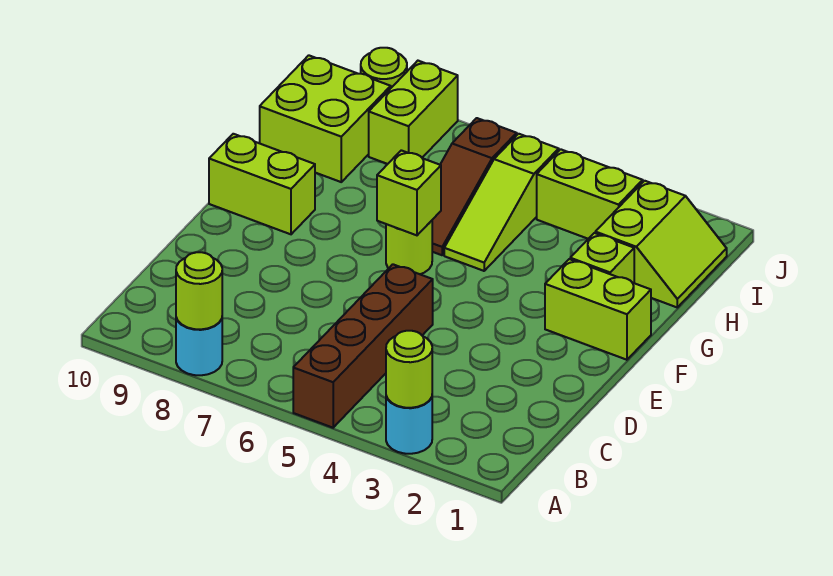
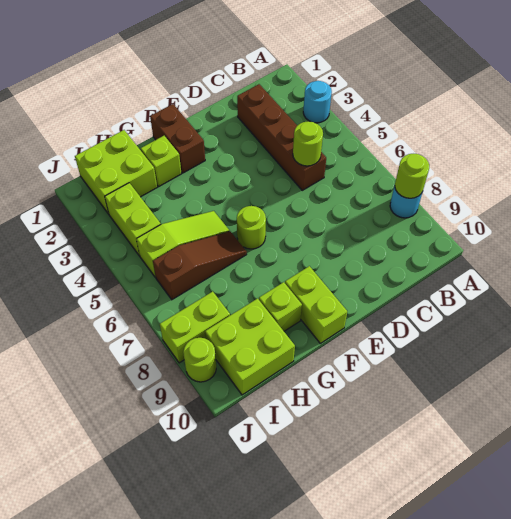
lime 1x1 round brick [386,331,432,408] -> lime 1x1 round brick moved to [293,121,323,166]
brown 1x4 brick [293,264,433,428] -> brown 1x4 brick turned to [237,84,326,190]
lime 1x2 brick [545,259,651,360] -> brown 1x2 brick [150,104,205,173]
lime 1x1 brick [377,150,441,235] -> lime 1x1 brick moved to [259,282,302,331]
lime 2x2 slope [595,181,727,307] -> lime 2x2 brick [75,130,157,214]

